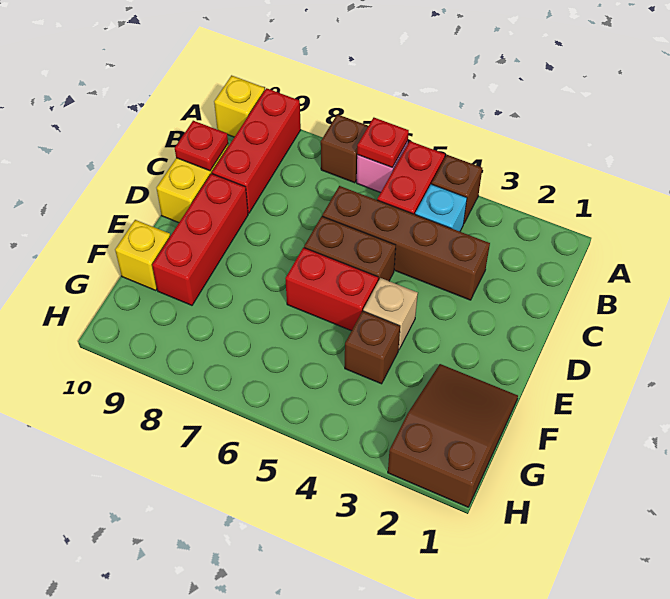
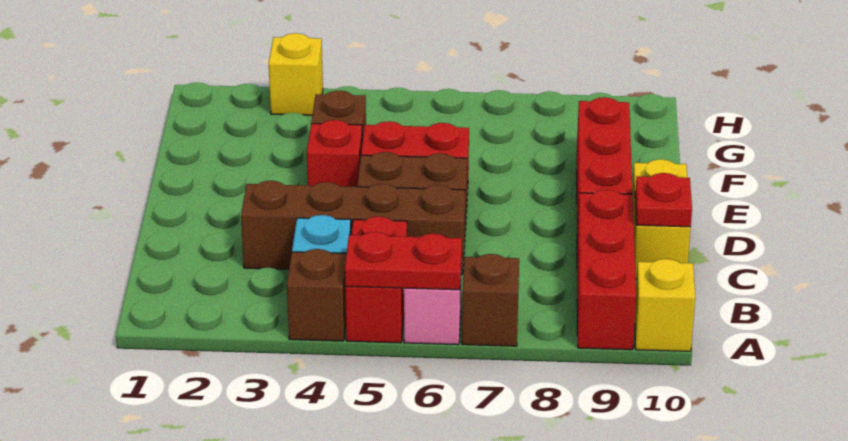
red 1x1 plate [357,118,409,168] -> red 1x2 plate [345,232,462,290]
tan 1x1 brick [363,278,418,350] -> red 1x1 brick [307,120,362,187]
brown 2x3 slope [388,364,518,507] -> none
yellow 1x1 brick [115,220,170,290] -> yellow 1x1 brick moved to [269,33,323,115]

